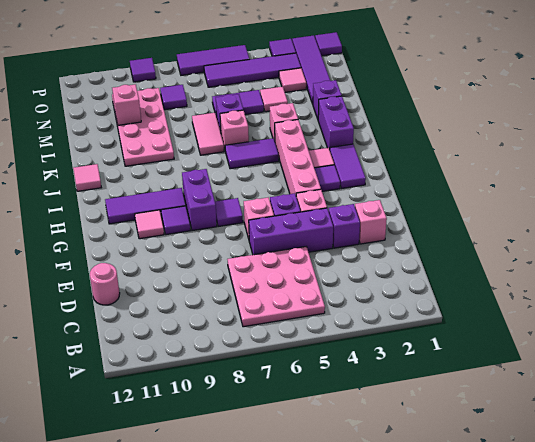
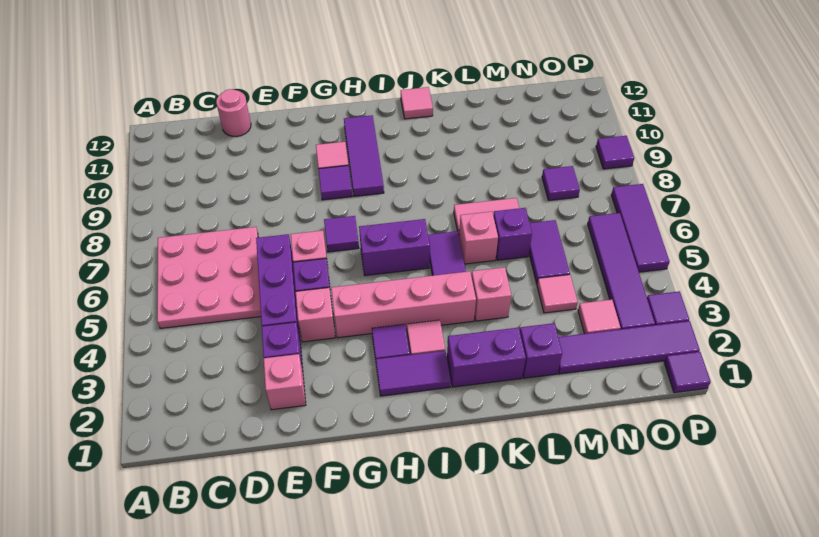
purple 1x2 brick [182,169,217,231] -> purple 1x2 brick moved to [359,219,430,276]
pink 2x4 plate [112,88,174,166] -> none
pink 1x1 brick [112,84,141,125] -> none

